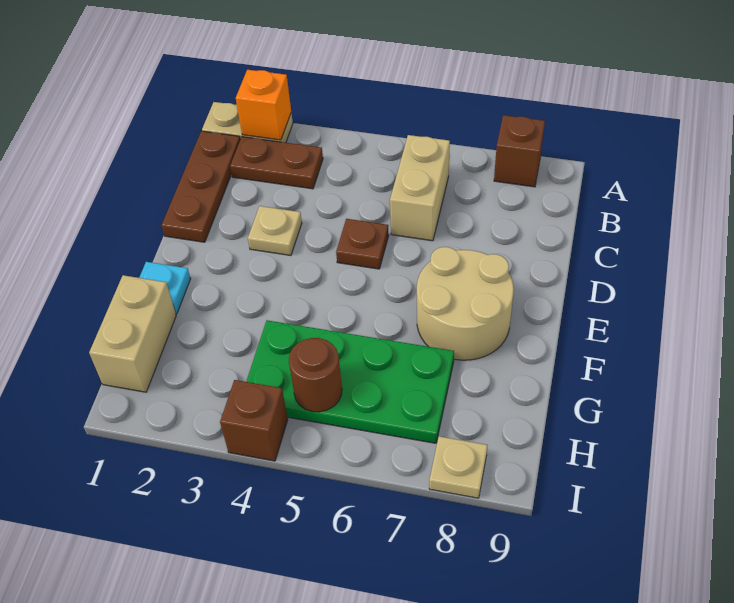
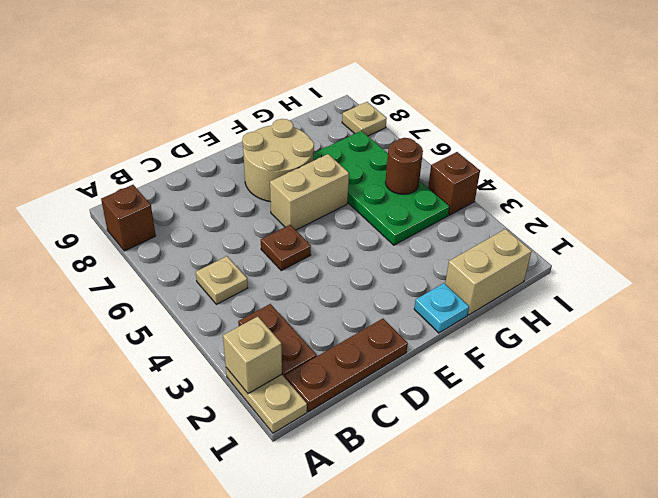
orange 1x1 brick [236,70,291,140] -> tan 1x1 brick [223,316,282,394]
tan 1x2 brick [390,135,450,241] -> tan 1x2 brick moved to [270,154,349,230]
tan 1x1 plate [248,206,302,256] -> tan 1x1 plate moved to [196,256,248,304]

